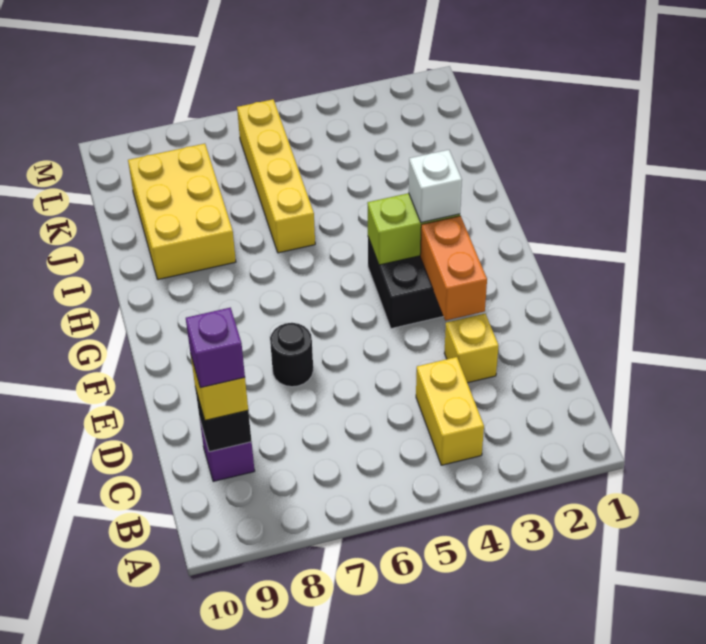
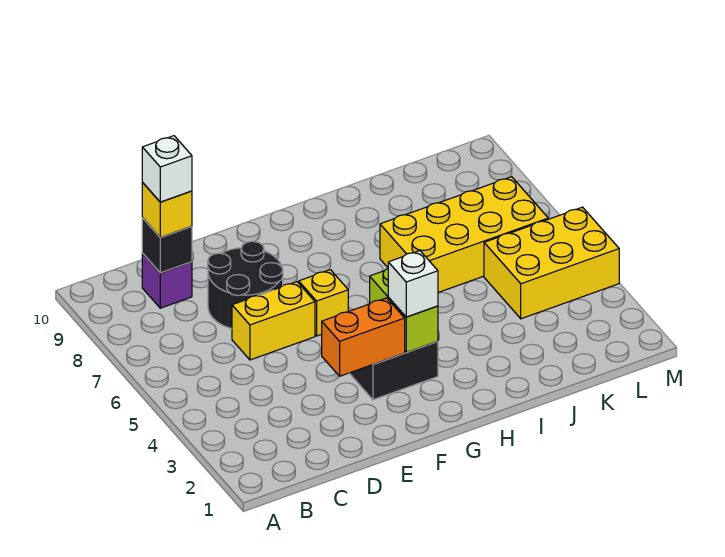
yellow 1x2 brick [416,357,484,465] -> yellow 1x2 brick moved to [232,282,315,360]
purple 1x1 brick [186,308,245,388] -> white 1x1 brick [142,136,192,202]
yellow 1x1 brick [444,314,499,383] -> yellow 1x1 brick moved to [299,270,348,336]
black 1x1 round brick [270,323,313,387] -> black 2x2 round brick [208,241,283,328]
yellow 1x4 brick [237,99,315,253] -> yellow 2x4 brick [380,177,548,292]
yellow 2x3 brick [128,144,236,280] -> yellow 2x3 brick moved to [484,207,619,319]

